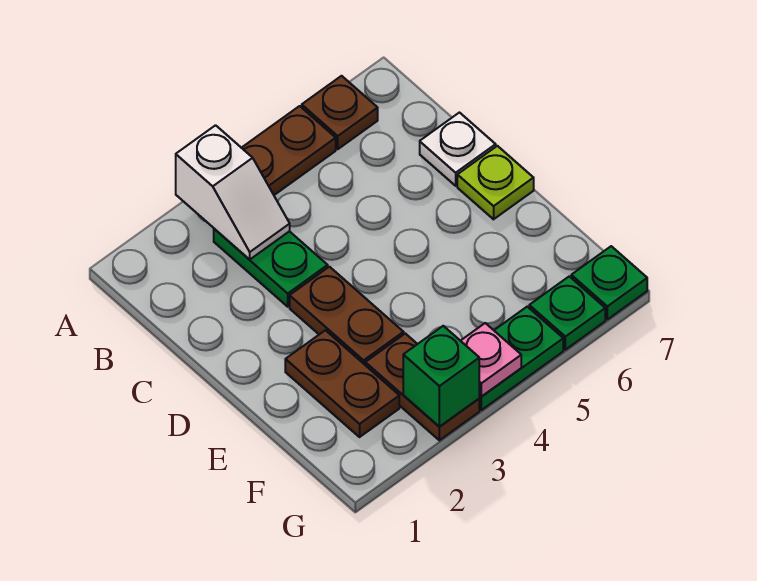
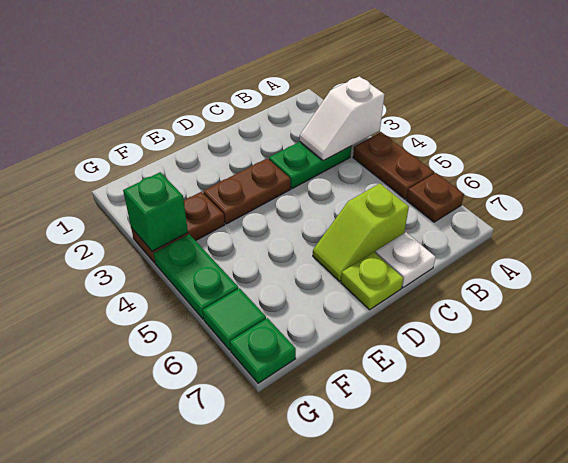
none -> lime 1x2 slope [313,183,409,281]
brown 1x2 plate [285,330,399,437] -> none
pink 1x1 plate [461,323,521,396] -> none
green 1x1 plate [529,276,605,350] -> green 1x1 tile [203,288,266,350]

